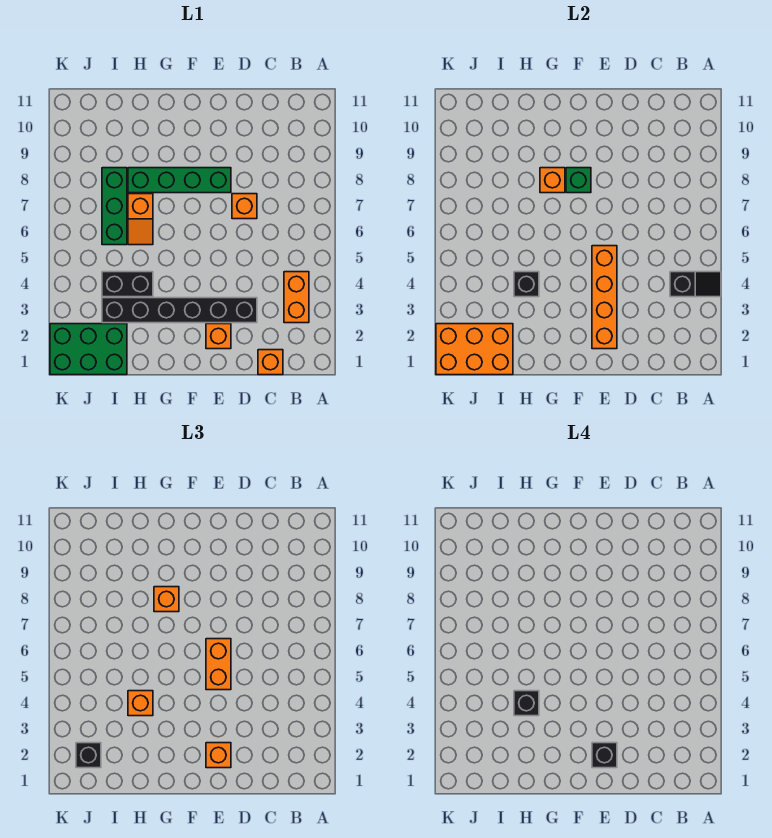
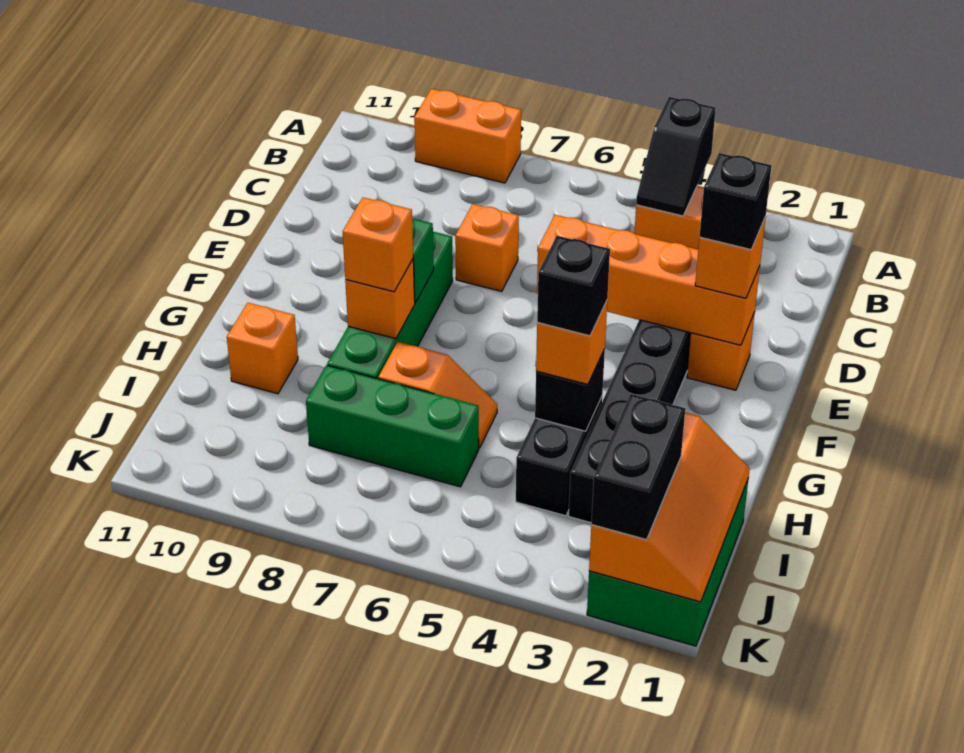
black 1x2 slope [670,272,721,297] -> black 1x2 slope turned to [636,97,716,216]
orange 1x1 brick [258,350,283,375] -> orange 1x1 brick moved to [227,303,298,394]
orange 1x2 brick [206,639,231,690] -> orange 1x2 brick moved to [414,89,521,183]
orange 2x3 brick [436,324,513,375] -> orange 2x3 slope [589,413,750,602]
black 1x1 brick [76,743,101,768] -> black 1x2 brick [591,394,685,540]

